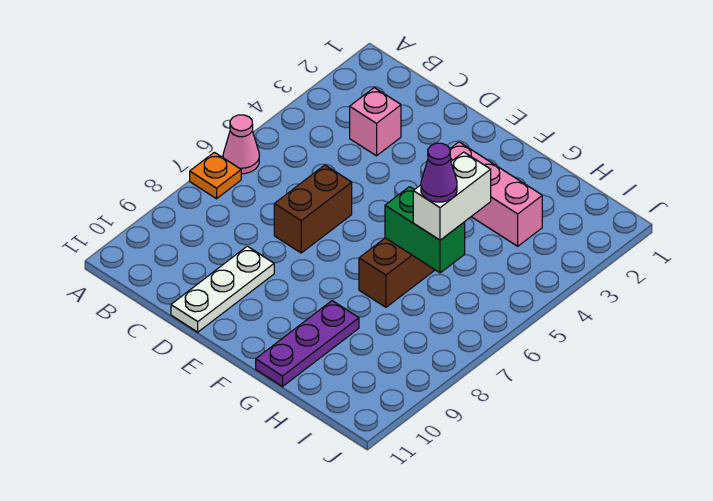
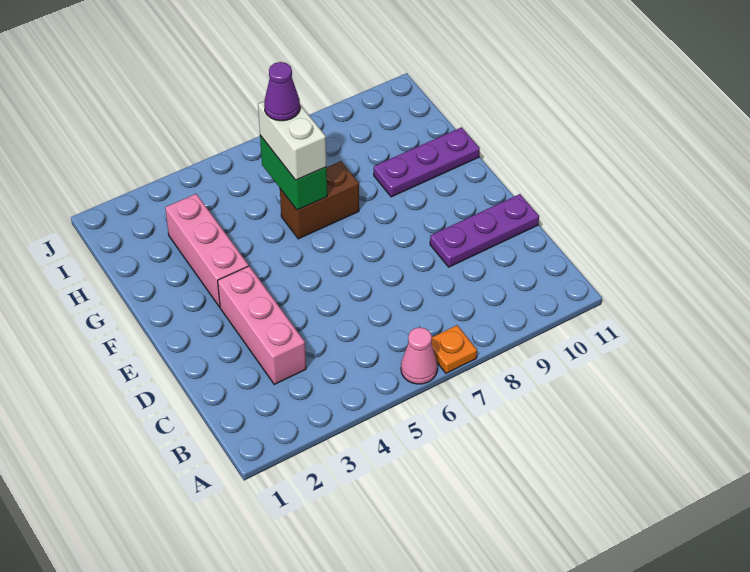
pink 1x1 brick [350,88,401,156] -> pink 1x3 brick [218,266,306,384]
brown 1x2 brick [274,165,352,253] -> none
white 1x3 plate [171,246,274,332] -> purple 1x3 plate [430,194,539,267]
white 1x2 brick [413,152,491,240] -> white 1x2 brick turned to [258,102,326,180]

